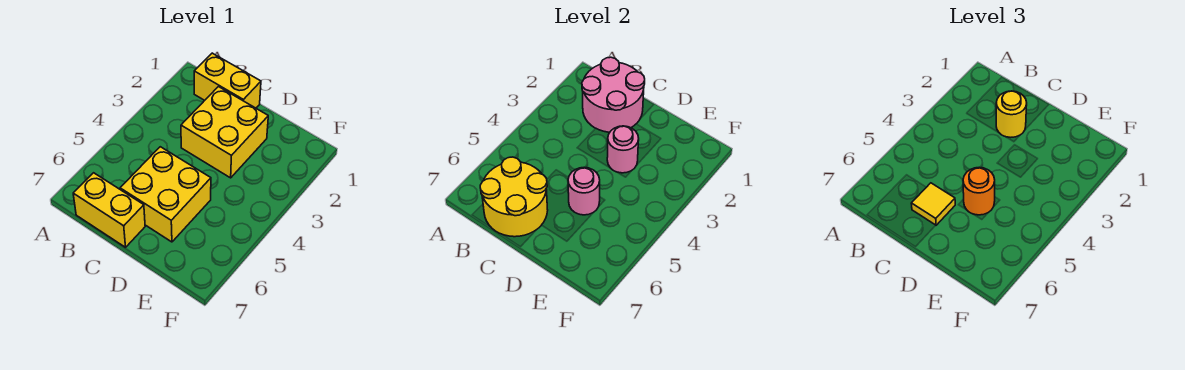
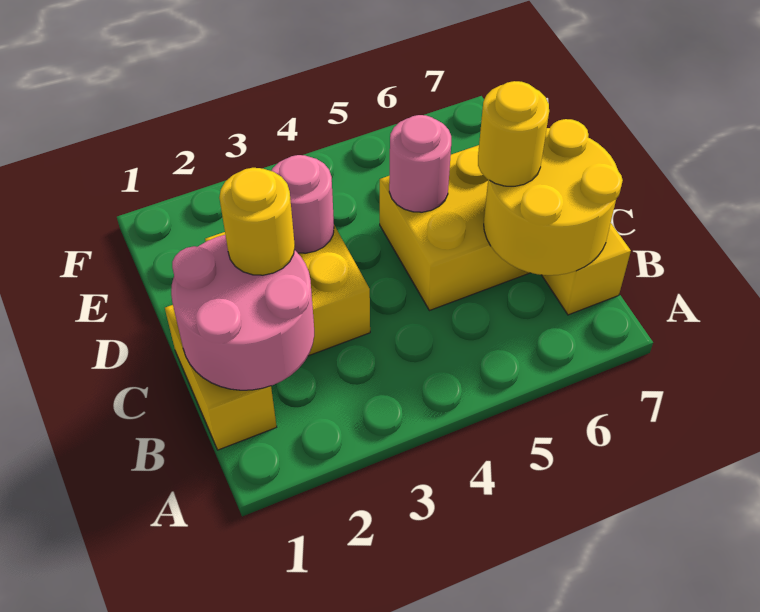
yellow 1x1 tile [911,183,955,225] -> yellow 1x1 round brick [478,81,549,186]
orange 1x1 round brick [963,167,995,215] -> none

